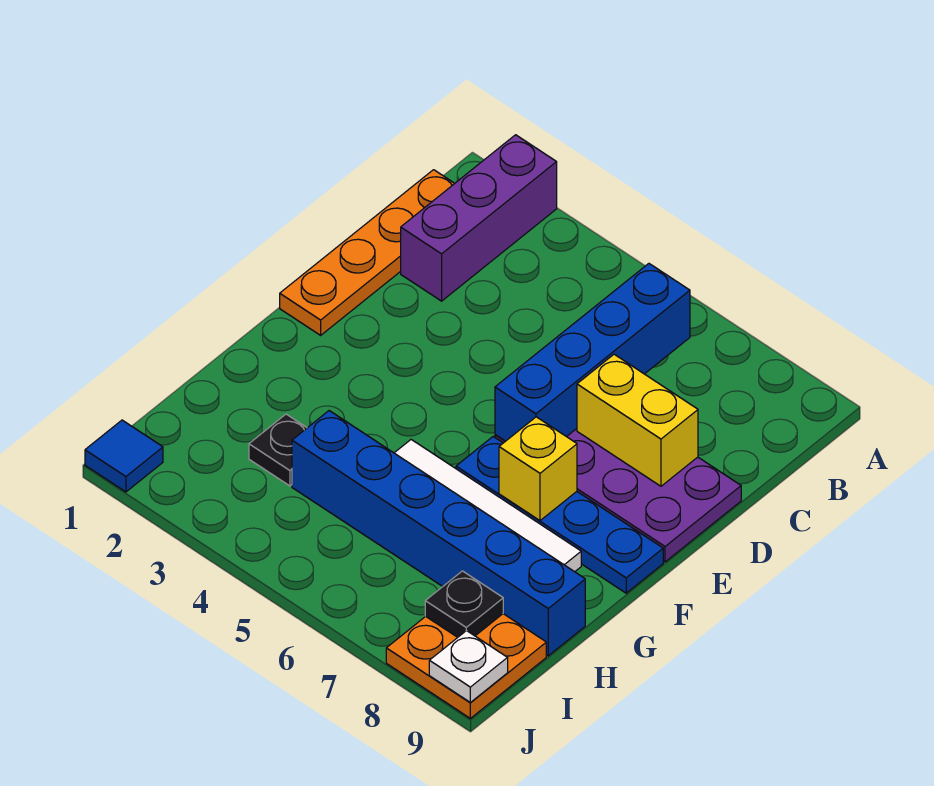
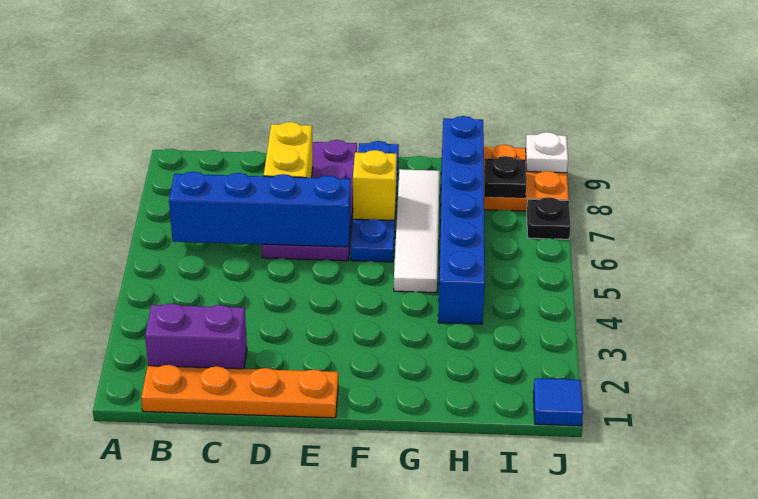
purple 1x3 brick [401,135,557,301] -> purple 1x2 brick [145,303,247,369]
black 1x1 plate [249,414,307,486] -> black 1x1 plate moved to [527,197,571,239]

